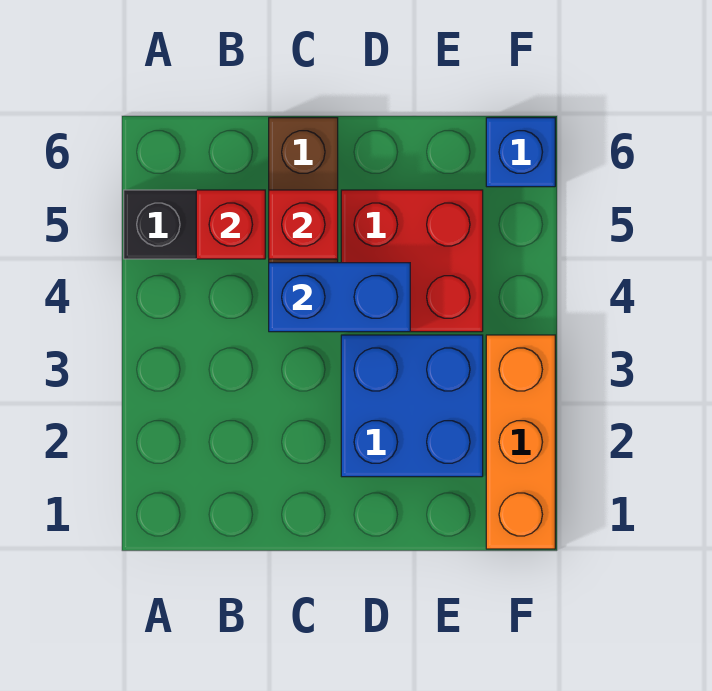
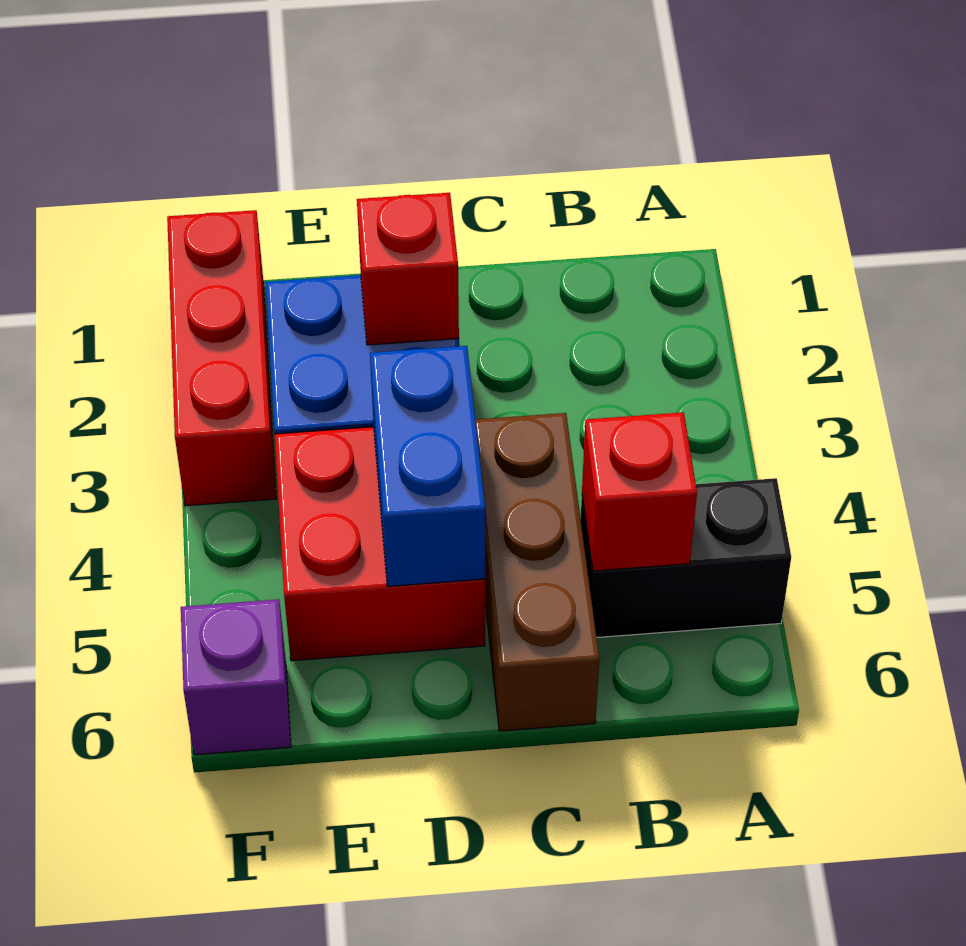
blue 1x2 brick [269,263,410,332] -> blue 1x2 brick turned to [370,346,485,586]
red 1x1 brick [269,190,338,259] -> red 1x1 brick moved to [357,193,459,345]
orange 1x3 brick [486,335,555,549] -> red 1x3 brick [167,210,276,506]
blue 1x1 brick [486,118,555,187] -> purple 1x1 brick [181,599,291,755]

